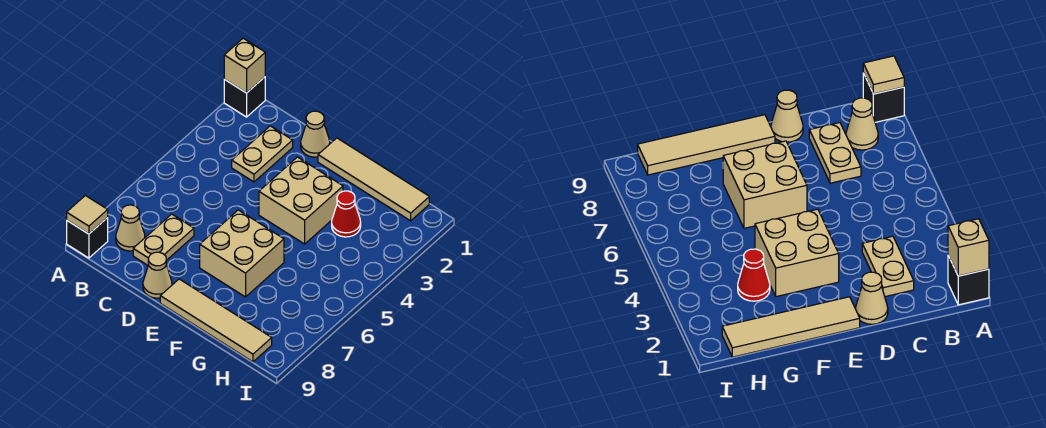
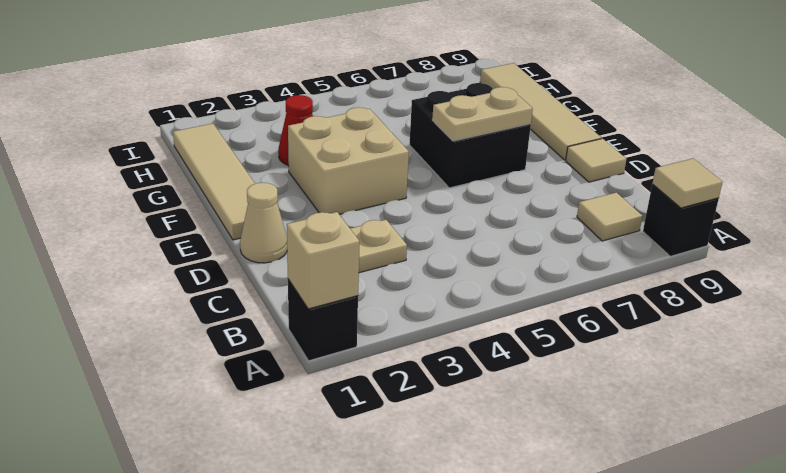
tan 1x1 cone [116,205,145,251] -> tan 1x1 tile [577,192,642,241]
tan 1x2 plate [133,214,194,265] -> tan 1x2 plate moved to [432,87,533,141]
tan 1x1 cone [143,252,172,298] -> tan 1x1 tile [566,139,627,182]
tan 2x2 brick [200,210,284,297] -> black 2x2 brick [409,83,531,188]

